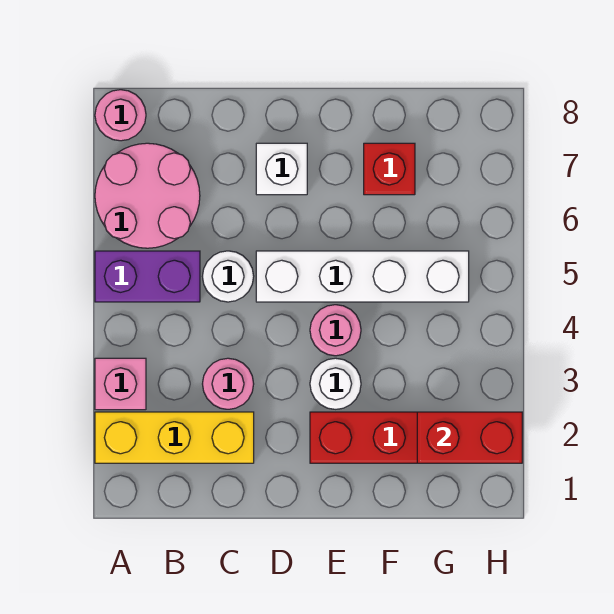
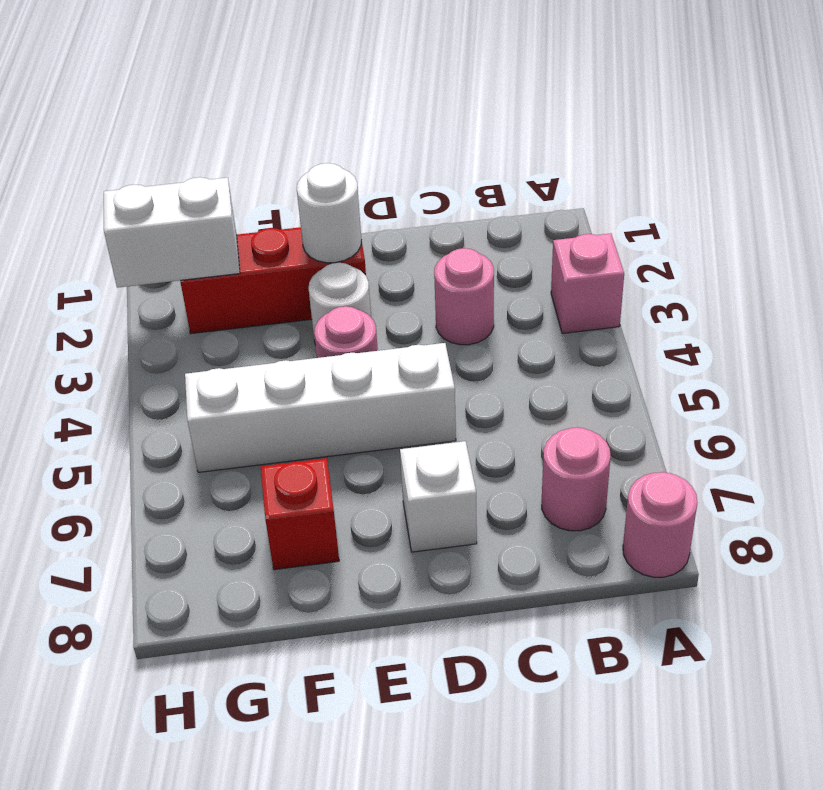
yellow 1x3 brick [95,412,254,463] -> none
purple 1x2 brick [95,251,200,302] -> none
pink 2x2 round brick [95,143,200,248] -> pink 1x1 round brick [542,427,611,531]
white 1x1 round brick [202,251,254,302] -> white 1x1 round brick moved to [297,163,362,263]
red 1x2 brick [417,412,522,463] -> white 1x2 brick [104,177,240,288]

